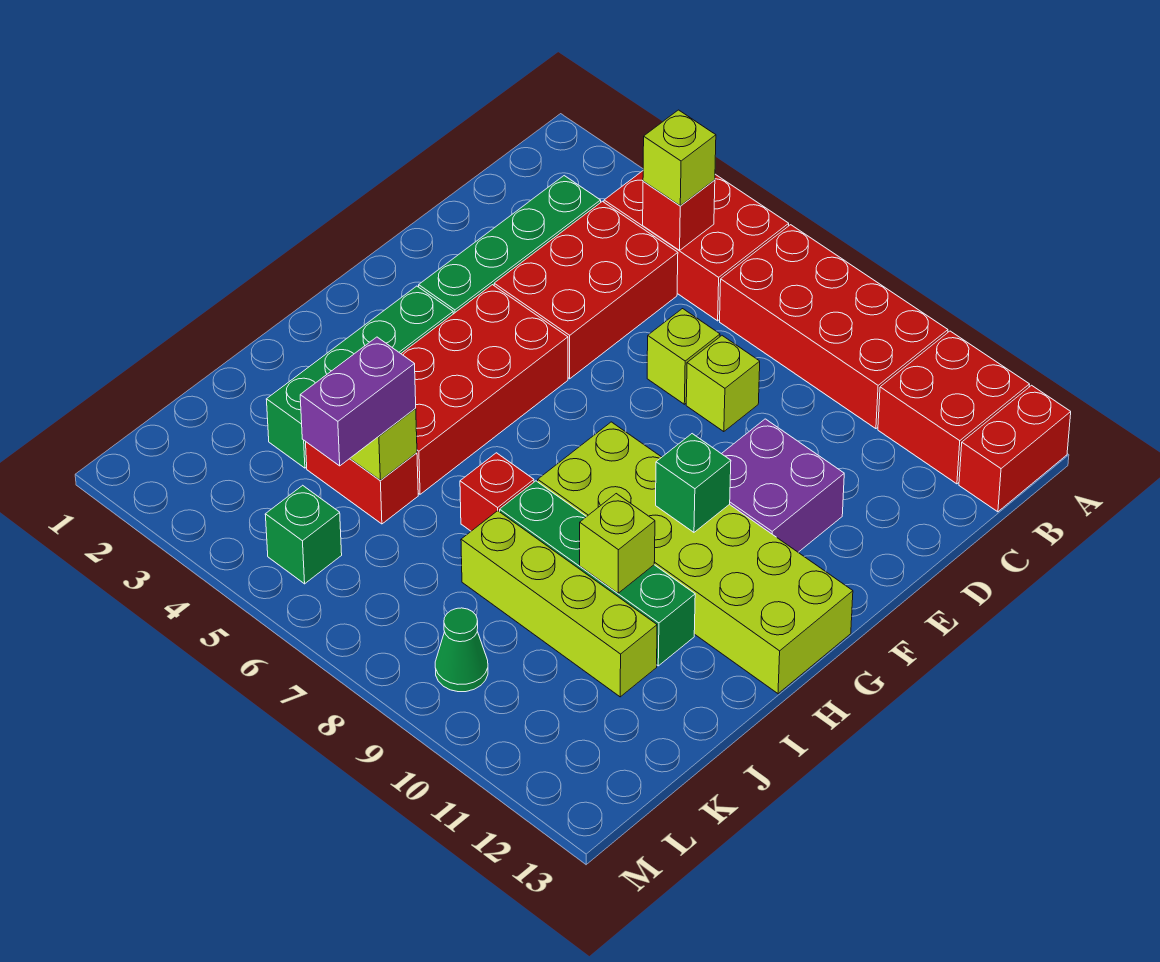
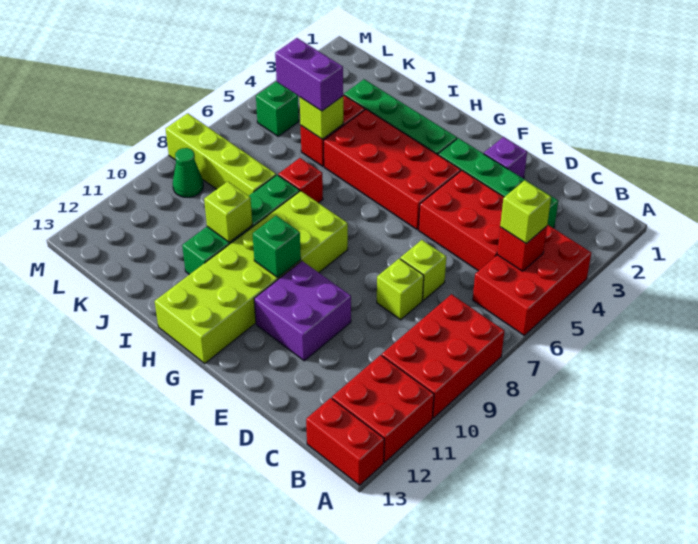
red 2x4 brick [720,225,948,429] -> red 2x3 brick [382,294,504,418]
none -> purple 1x1 brick [484,137,527,179]
lime 1x4 brick [461,511,657,697] -> lime 1x4 brick turned to [166,113,276,196]

